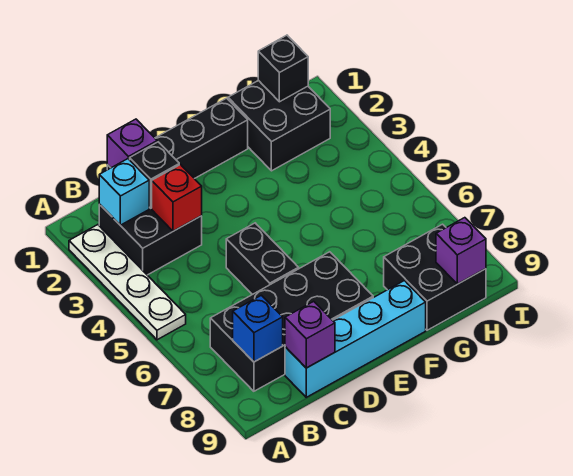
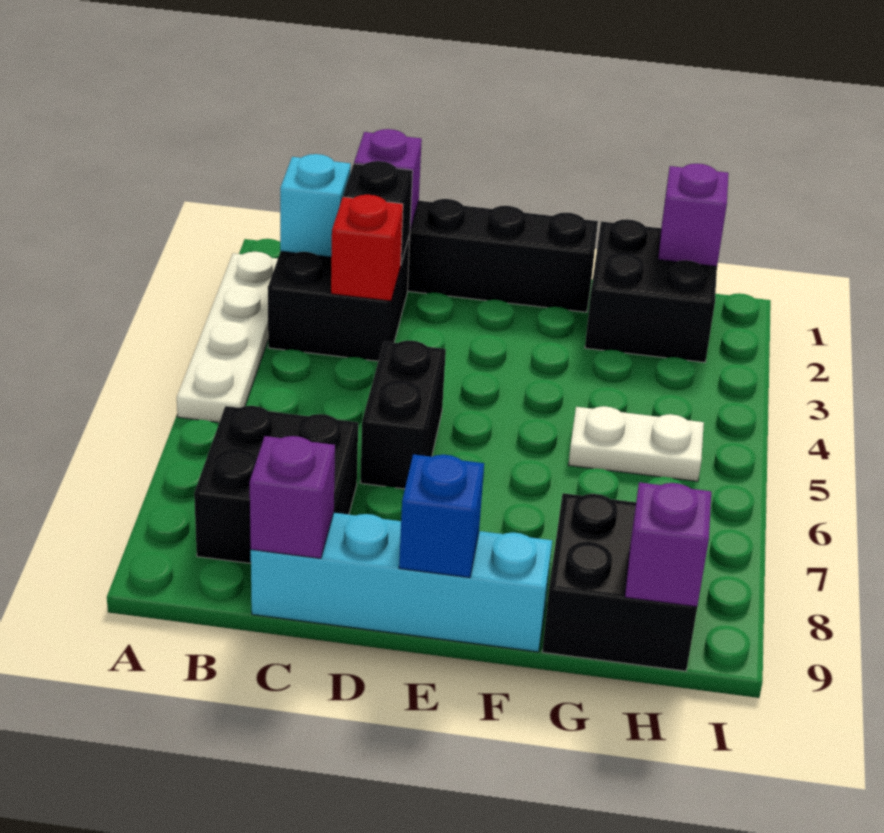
black 2x4 brick [210,252,373,391] -> black 2x2 brick [194,406,358,563]
blue 1x1 brick [233,295,283,362] -> blue 1x1 brick moved to [399,454,484,578]
none -> white 1x2 plate [568,406,704,481]
black 1x1 brick [258,35,308,102] -> purple 1x1 brick [658,164,729,266]

